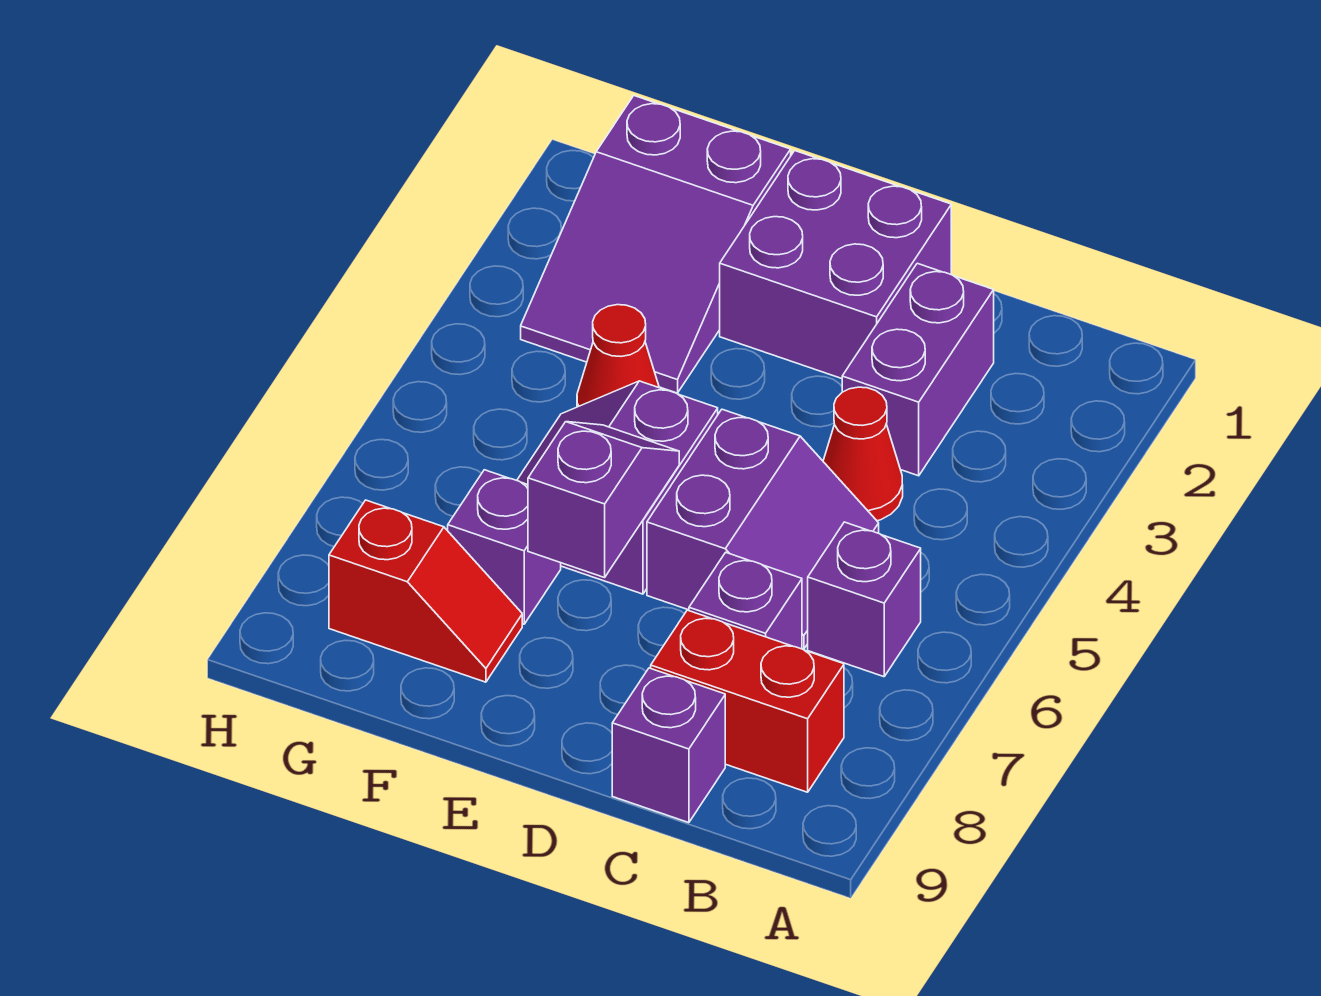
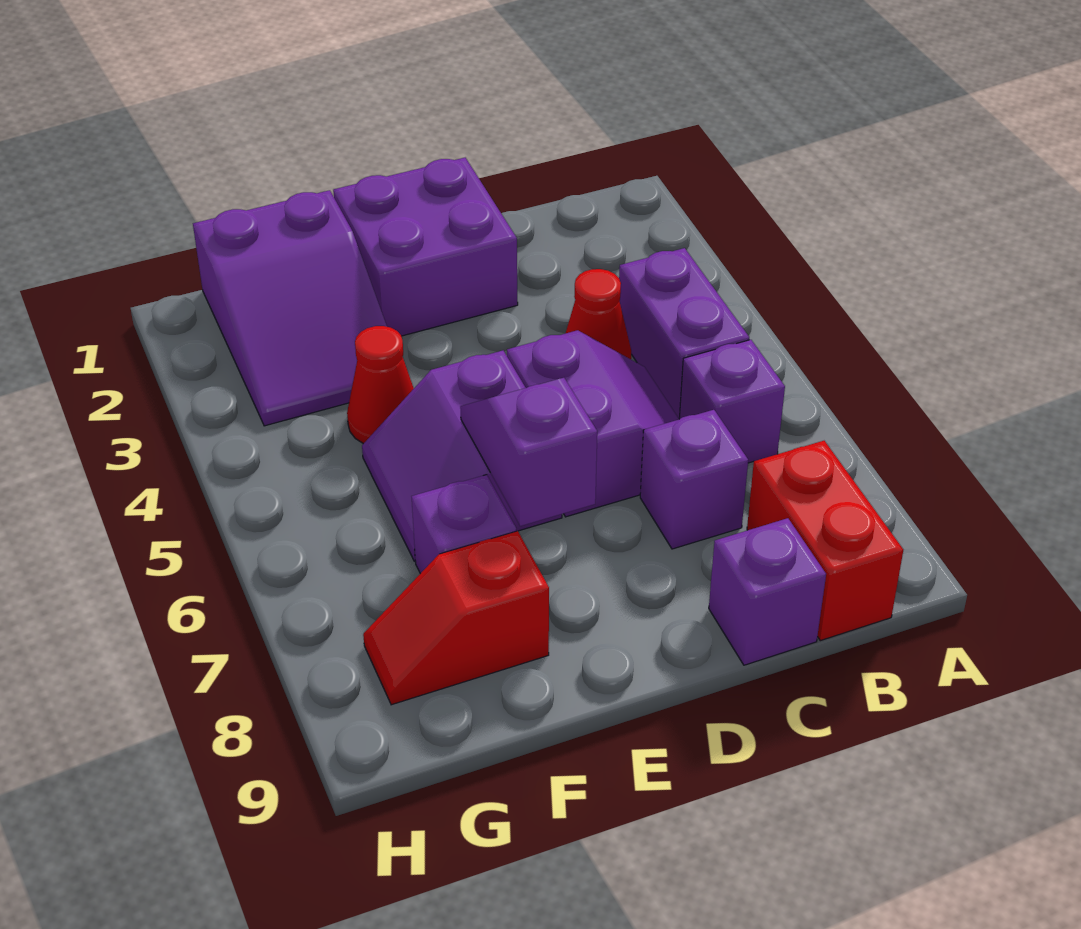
red 1x2 brick [651,610,844,792] -> red 1x2 brick turned to [747,441,903,641]
purple 1x2 brick [842,263,994,476] -> purple 1x2 brick moved to [619,248,749,418]
red 1x2 slope [329,500,522,682] -> red 1x2 slope turned to [363,531,549,705]

